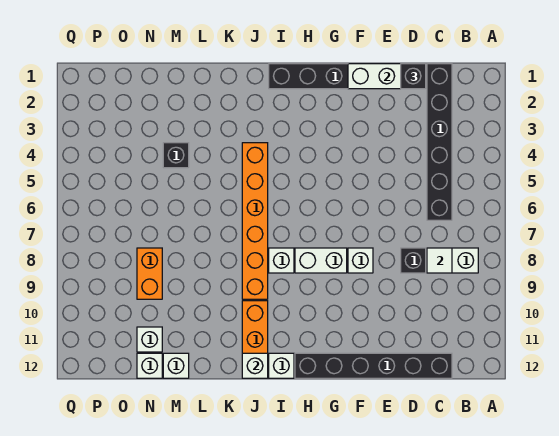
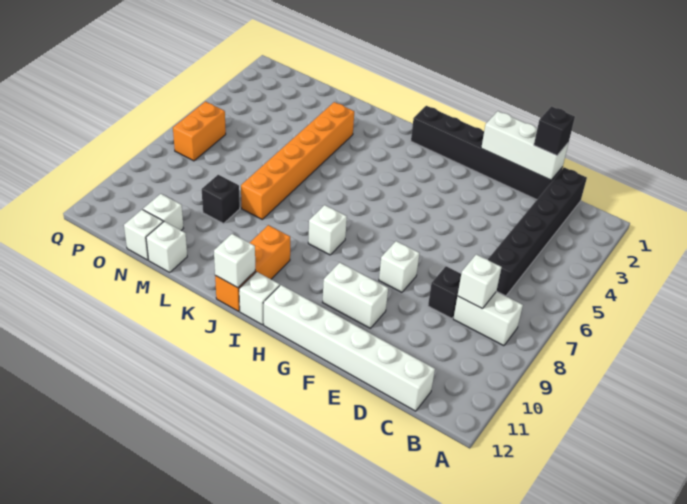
white 1x1 tile [427,248,452,273] -> white 1x1 brick [458,254,502,309]
black 1x6 brick [295,353,452,378] -> white 1x6 brick [263,285,435,411]
white 1x2 brick [295,248,347,273] -> white 1x2 brick moved to [323,263,388,328]
orange 1x6 brick [242,143,268,299] -> orange 1x6 brick moved to [241,102,354,219]
black 1x1 brick [163,143,189,168] -> black 1x1 brick moved to [202,175,240,224]
orange 1x2 brick [137,248,162,299] -> orange 1x2 brick moved to [173,102,226,161]

